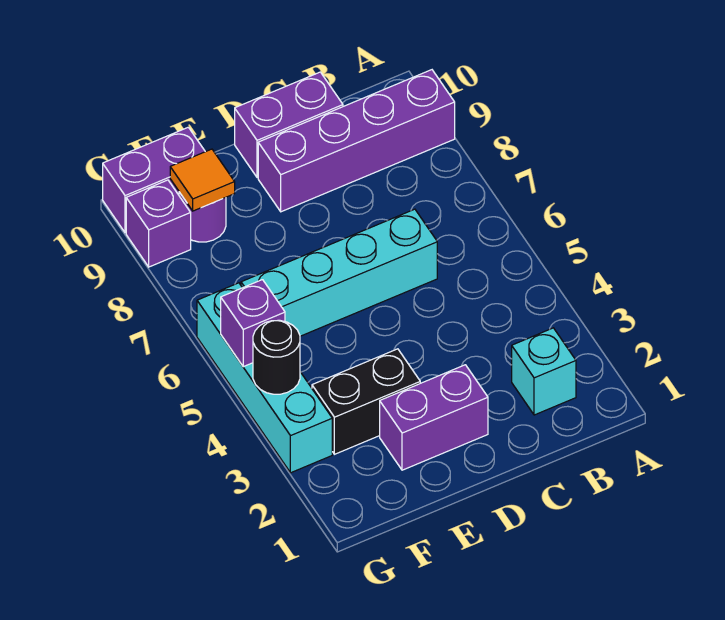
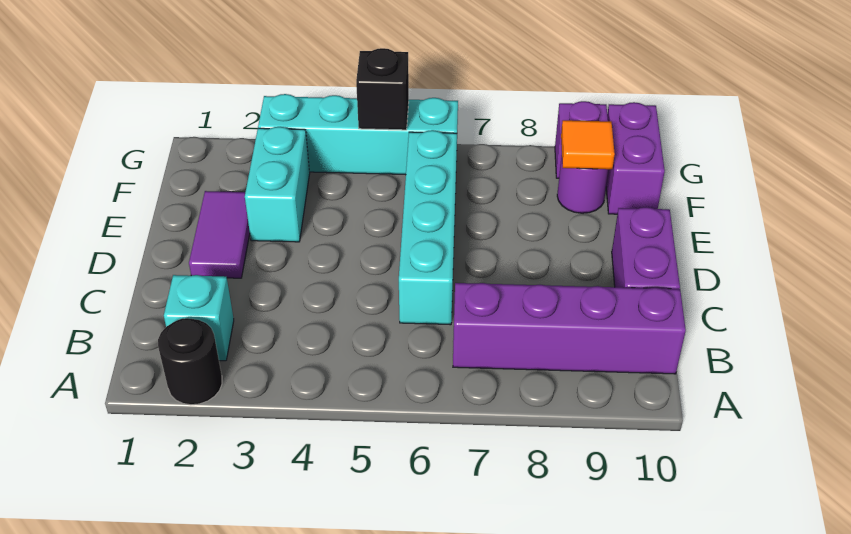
purple 1x4 brick [258,70,455,212] -> purple 1x4 brick turned to [453,283,686,374]
purple 1x2 brick [380,365,488,470] -> purple 1x2 tile [189,191,250,278]
black 1x2 brick [312,349,420,454] -> cyan 1x2 brick [245,127,310,242]
black 1x1 round brick [253,320,300,394] -> black 1x1 round brick moved to [158,318,222,405]
purple 1x1 brick [221,280,285,367] -> black 1x1 brick [356,48,409,130]

